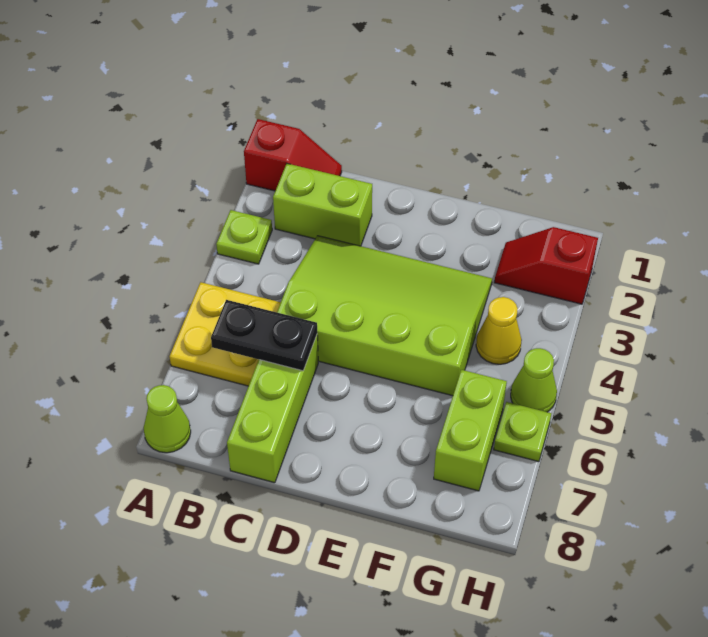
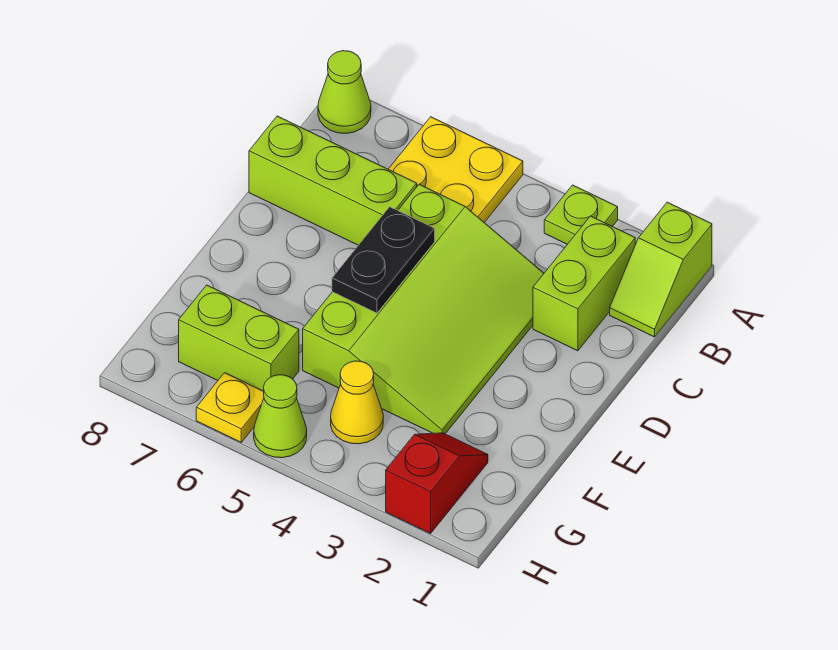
red 1x2 slope [244,119,342,191] -> lime 1x2 slope [610,202,712,337]
black 1x2 plate [211,300,317,371] -> black 1x2 plate moved to [332,207,435,313]
lime 1x1 plate [494,402,551,462] -> yellow 1x1 plate [196,373,264,442]

